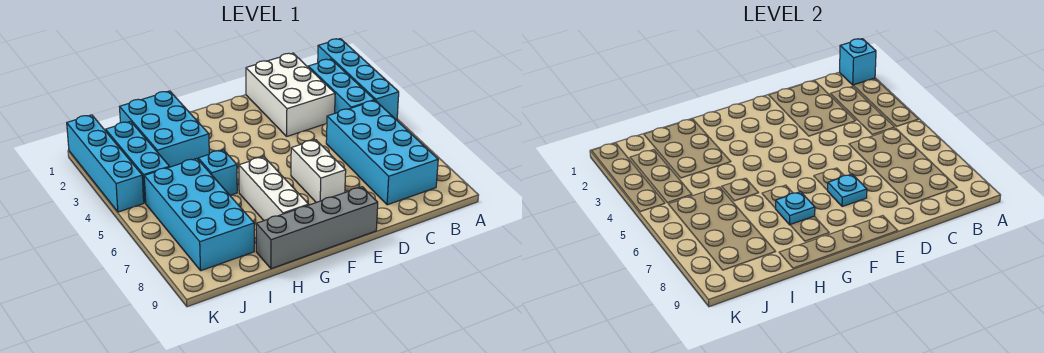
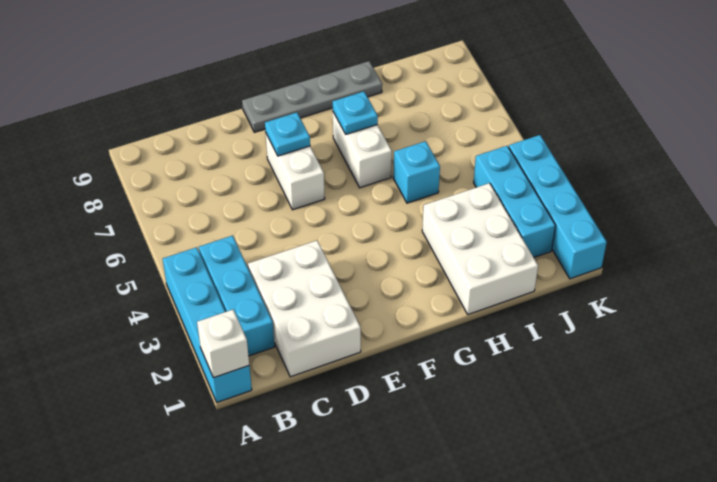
cyan 1x1 brick [840,39,876,85] -> white 1x1 brick [197,310,249,378]
cyan 2x4 brick [326,100,438,205] -> none
grey 1x4 brick [256,187,378,269] -> grey 1x4 plate [242,61,382,132]
white 1x3 brick [239,157,309,221] -> white 1x2 brick [333,112,392,188]
cyan 2x3 brick [120,91,210,167] -> white 2x3 brick [422,183,538,314]
cyan 2x4 brick [144,158,254,271] -> none

